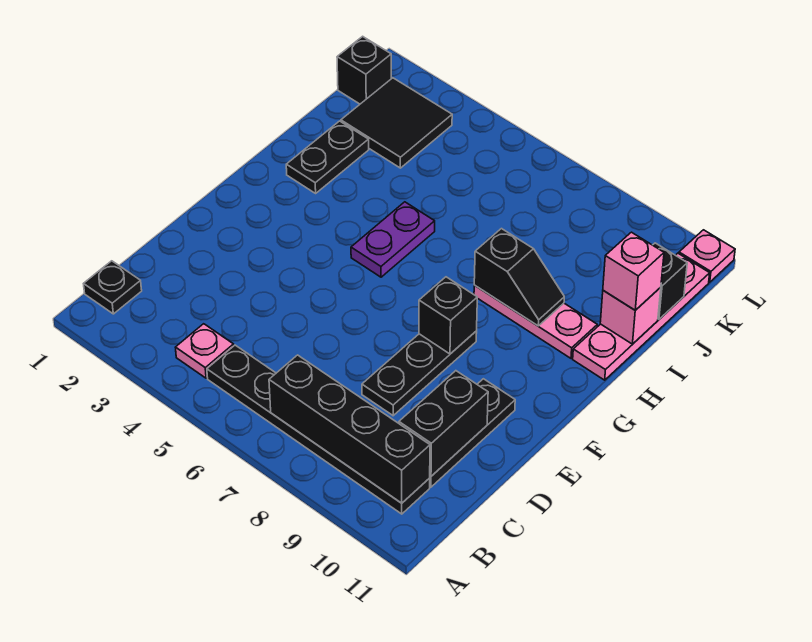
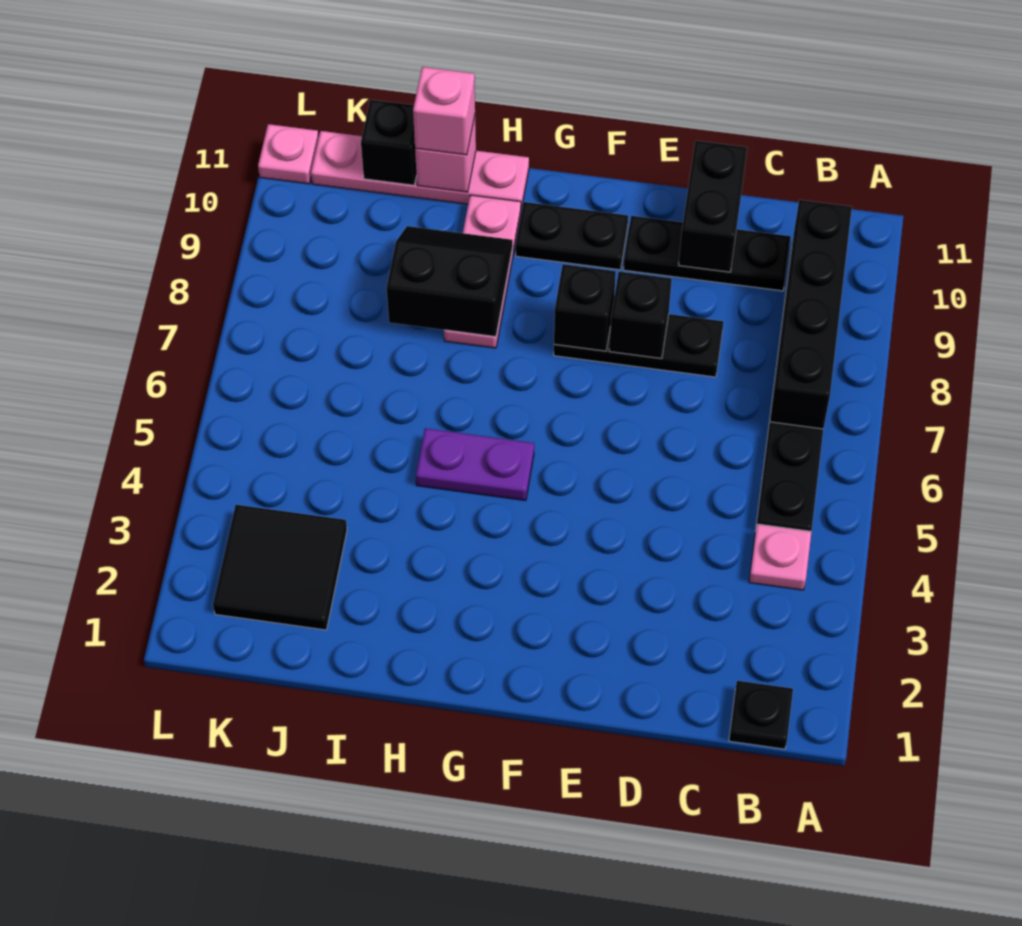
black 1x2 brick [399,371,488,476] -> black 1x2 brick turned to [679,141,747,272]
black 1x2 plate [286,121,369,193] -> black 1x2 plate moved to [516,202,628,270]
black 1x2 slope [474,229,564,326] -> black 2x2 slope [386,226,513,337]
black 1x1 brick [337,36,391,104] -> black 1x1 brick moved to [609,272,672,358]

